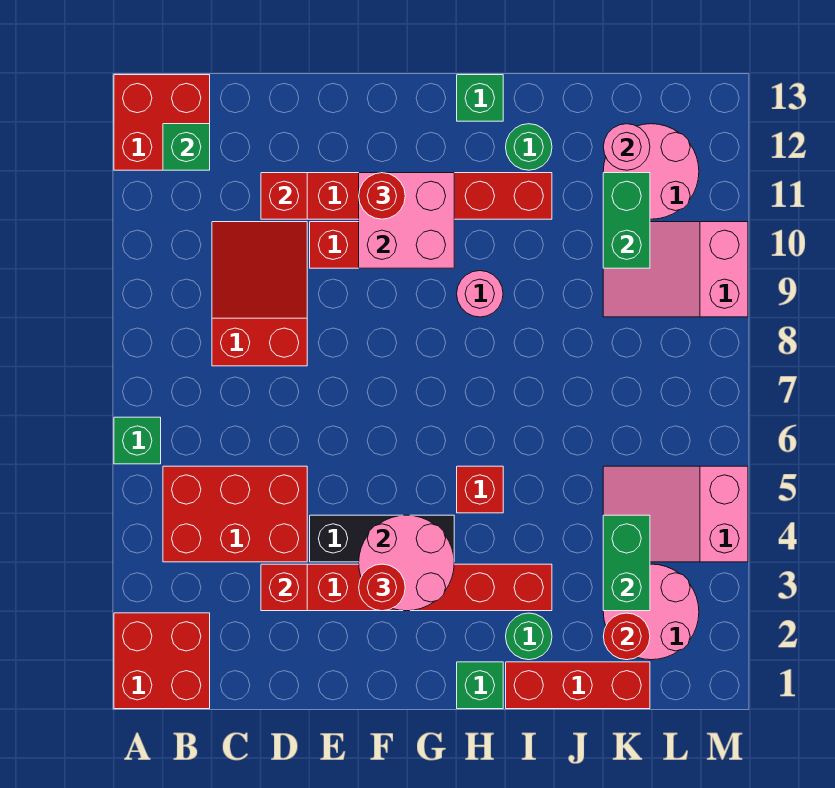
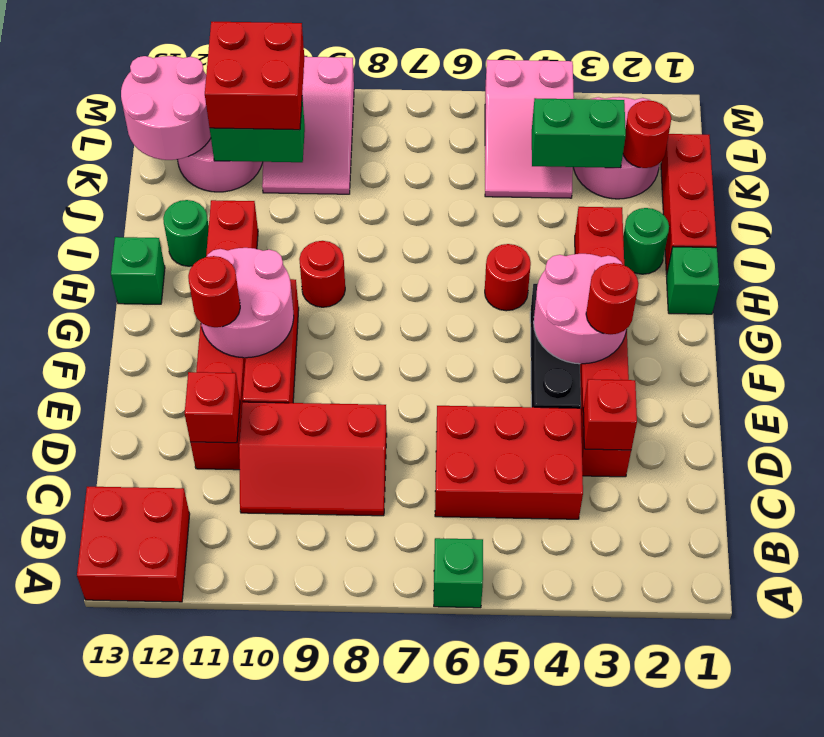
red 2x2 brick [114,613,210,709] -> red 2x2 brick moved to [205,22,304,130]
red 2x3 brick [163,466,307,562] -> red 2x3 brick turned to [435,406,583,519]
green 1x1 brick [163,124,210,170] -> none
red 2x3 slope [212,222,307,366] -> red 2x3 slope turned to [239,402,387,516]
pink 2x2 brick [359,173,454,268] -> pink 2x2 round brick [201,248,294,358]
red 1x1 brick [457,466,503,513] -> red 1x1 round brick [485,244,531,311]
pink 1x1 round brick [457,271,503,317] -> red 1x1 round brick [299,241,345,307]
pink 1x1 round brick [603,124,650,170] -> pink 2x2 round brick [121,56,211,160]

